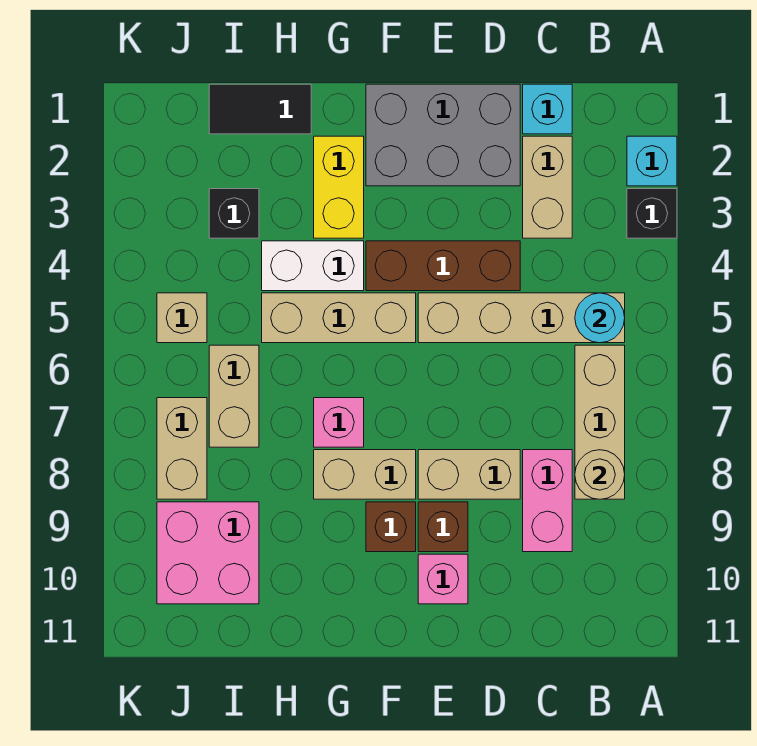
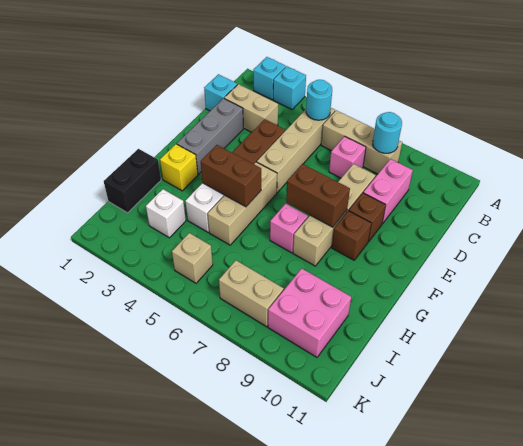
black 1x1 brick [627,189,677,238] -> cyan 1x1 brick [273,66,306,109]
tan 1x1 round brick [575,450,625,499] -> cyan 1x1 round brick [373,112,402,153]
pink 1x2 brick [523,450,572,552] -> pink 1x2 brick turned to [363,159,413,224]
grey 2x3 brick [366,84,520,186] -> grey 1x3 brick [177,98,243,174]
pink 1x1 brick [418,554,468,604] -> pink 1x1 brick moved to [329,136,366,178]
none -> brown 1x2 brick [286,164,350,227]
yellow 1x2 brick [314,136,364,238] -> yellow 1x1 brick [160,144,198,191]
none -> brown 1x2 brick [201,145,261,207]
black 1x2 tile [209,84,311,134] -> black 1x2 brick [104,149,161,213]
black 1x1 brick [209,189,259,238] -> white 1x1 brick [146,189,186,238]
tan 1x2 brick [209,345,259,447] -> none

